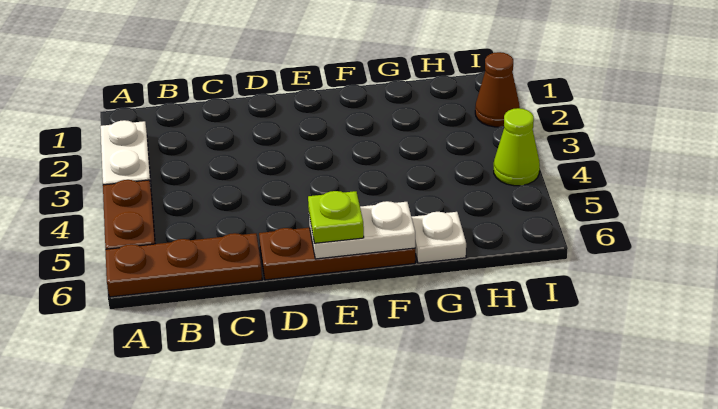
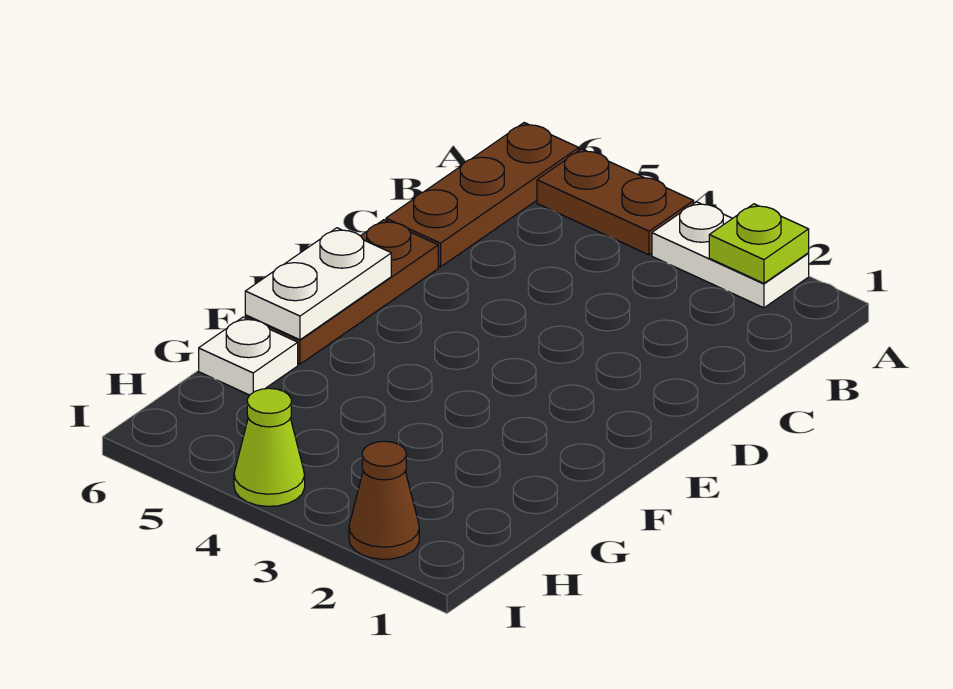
lime 1x1 plate [308,191,364,243] -> lime 1x1 plate moved to [709,204,809,283]

